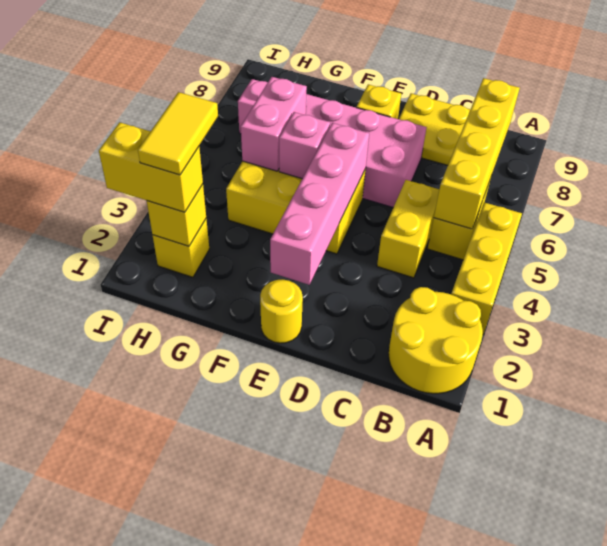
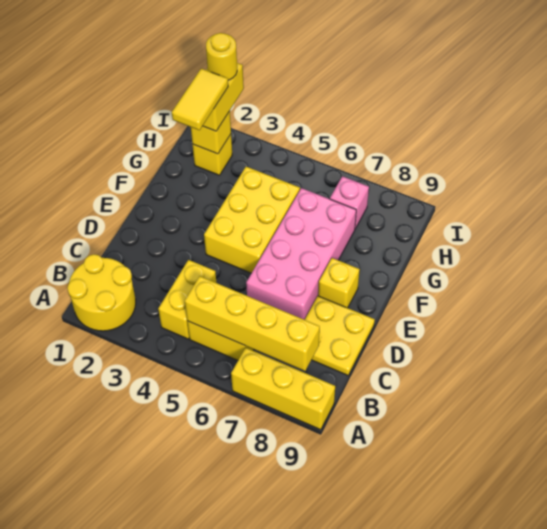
yellow 1x3 brick [451,202,522,335] -> yellow 1x3 brick moved to [231,348,335,430]
yellow 1x2 brick [377,180,439,278] -> yellow 1x2 brick turned to [158,260,216,339]
yellow 1x1 round brick [260,279,303,343] -> yellow 1x1 round brick moved to [206,33,237,80]
pink 1x4 brick [270,123,369,285] -> none
pink 1x1 brick [279,112,330,179] -> none
pink 1x2 brick [241,77,307,171] -> none
yellow 1x2 tile [138,92,218,175] -> yellow 1x2 tile turned to [172,69,228,130]

